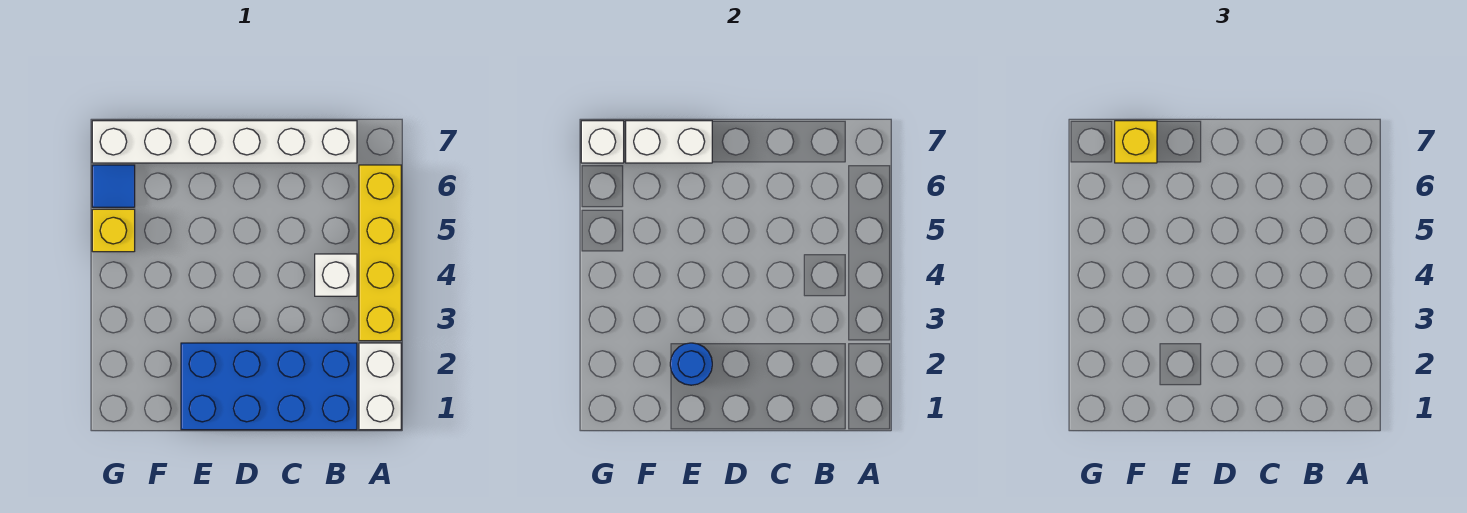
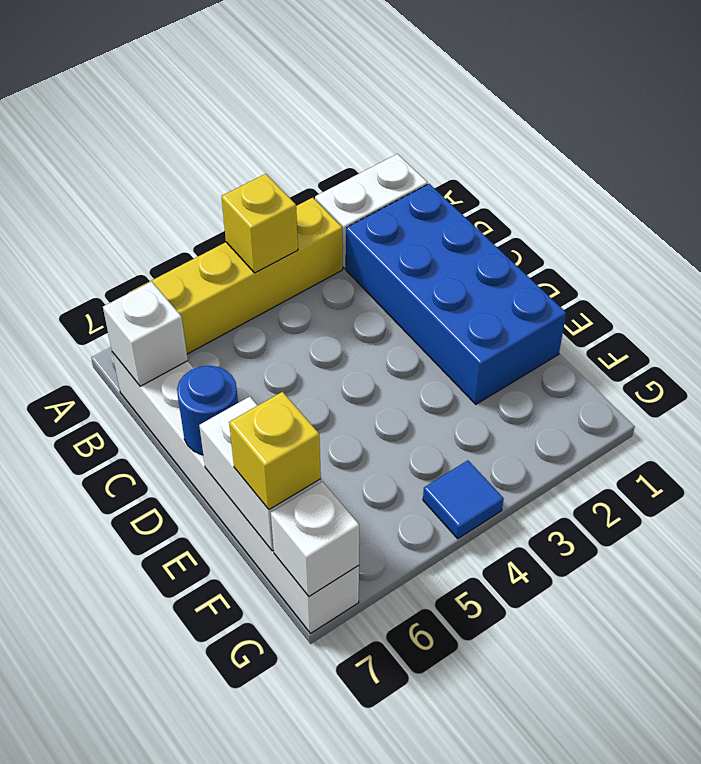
white 1x1 brick [315,254,357,296] -> white 1x1 brick moved to [103,282,188,386]
blue 1x1 round brick [670,343,712,385] -> blue 1x1 round brick moved to [177,366,238,455]
yellow 1x1 brick [92,209,135,252] -> yellow 1x1 brick moved to [221,174,298,273]
blue 1x1 tile [92,165,135,207] -> blue 1x1 tile moved to [423,460,504,539]

